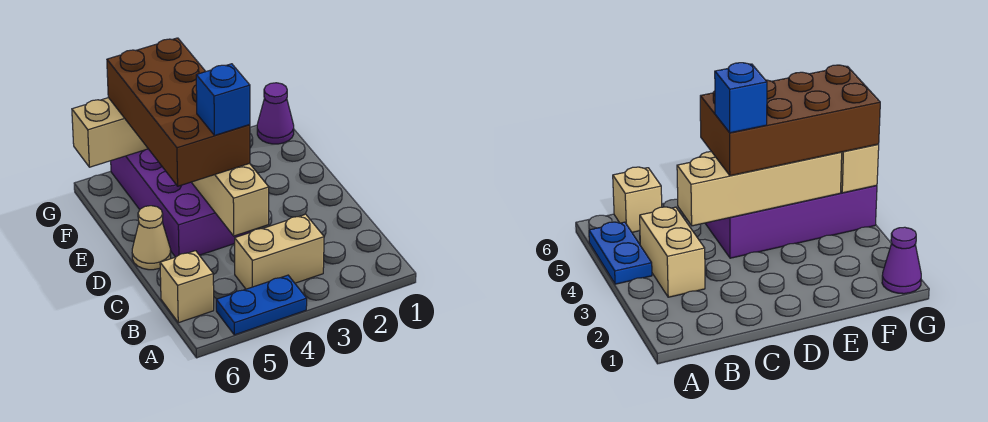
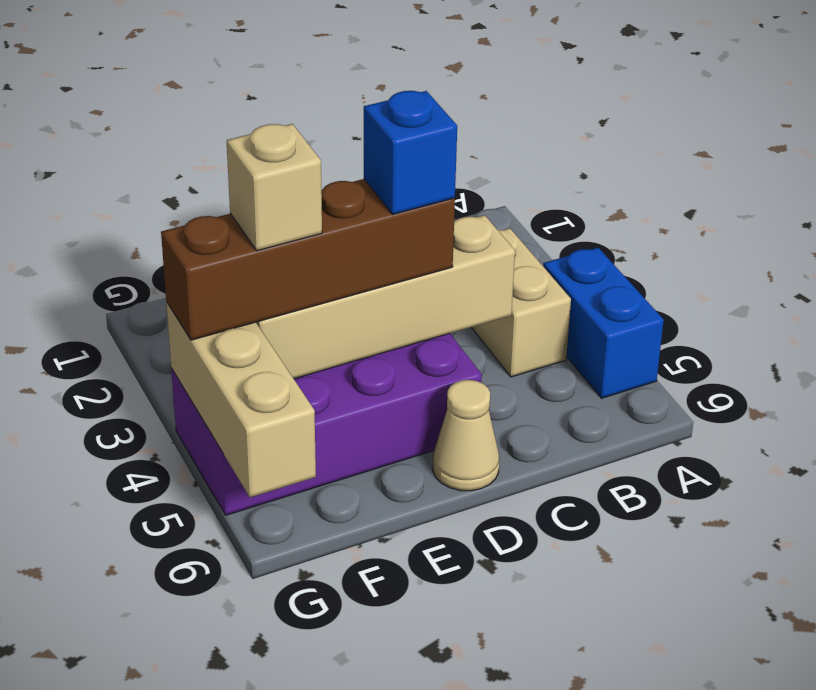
blue 1x2 plate [216,275,307,335] -> blue 1x2 brick [543,248,664,398]
tan 1x1 brick [160,251,214,323] -> tan 1x1 brick moved to [227,124,322,251]
brown 2x4 brick [107,38,250,186] -> brown 1x4 brick [161,179,455,340]
purple 1x1 cone [257,83,294,144] -> none

